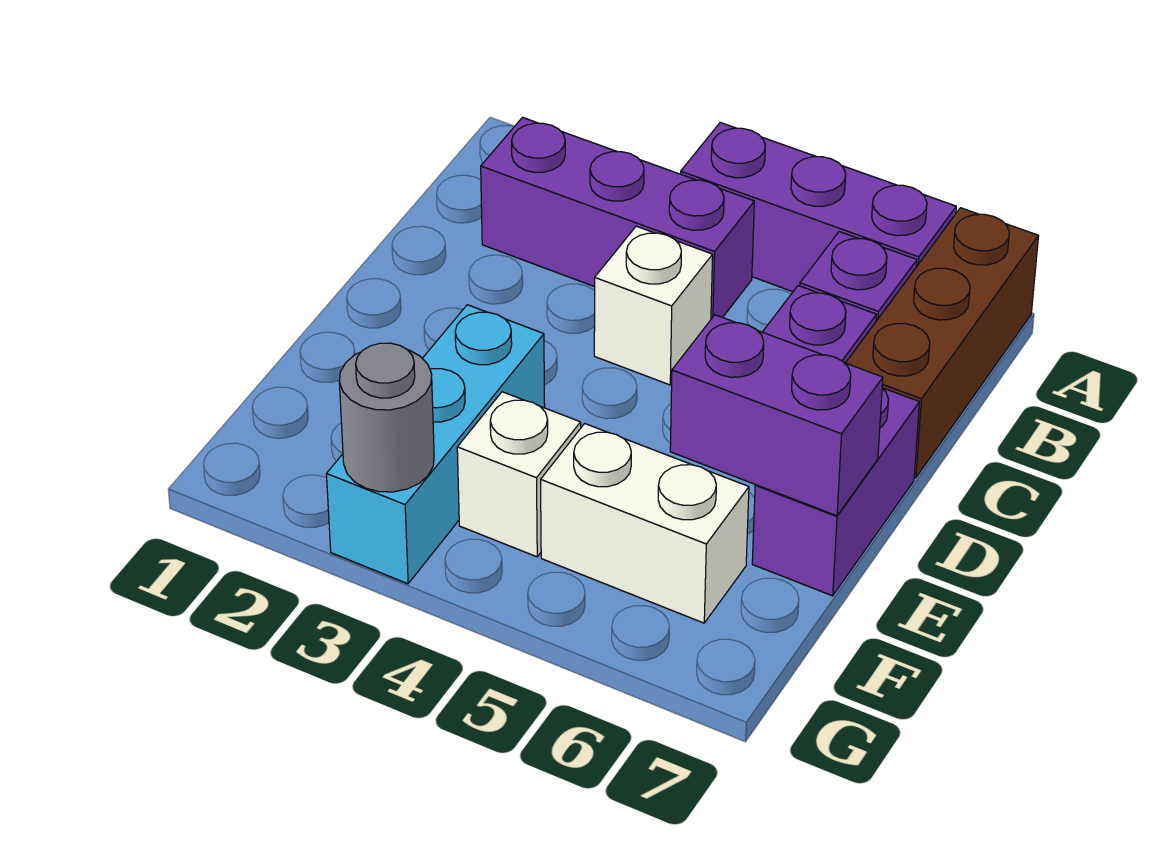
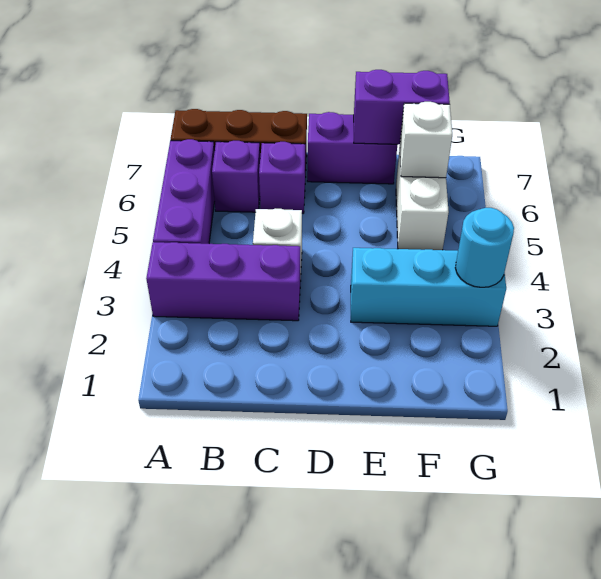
purple 1x3 brick [481,118,754,319] -> purple 1x3 brick turned to [146,242,300,321]
purple 1x2 brick [670,315,883,516] -> purple 1x2 brick turned to [354,70,450,144]
white 1x1 brick [457,392,581,557] -> white 1x1 brick moved to [400,102,452,178]
grey 1x1 round brick [339,343,434,492] -> cyan 1x1 round brick [455,208,514,287]

